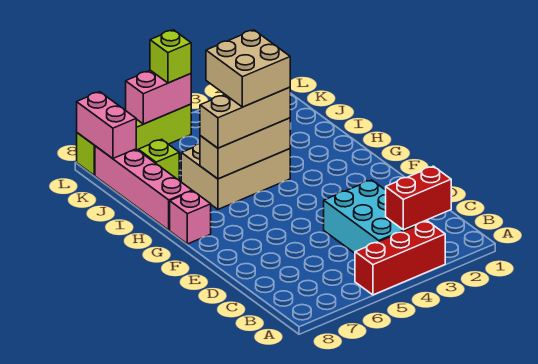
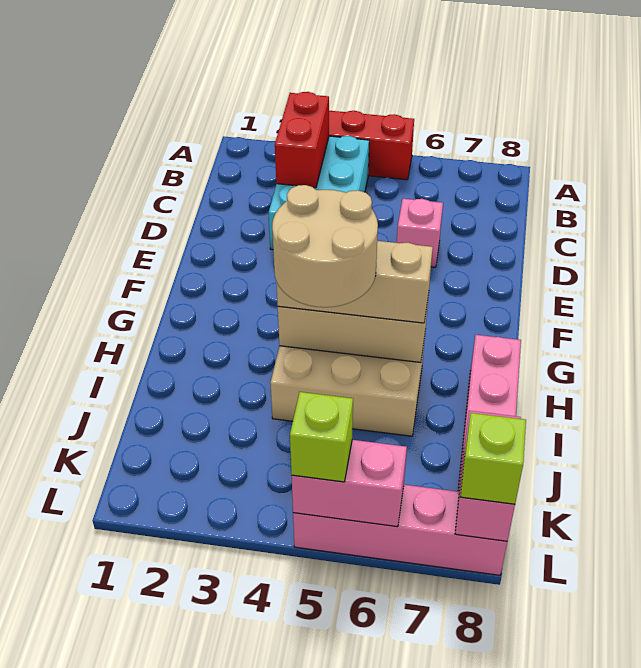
red 1x2 brick [386,166,451,230] -> red 1x2 brick turned to [275,92,329,188]
pink 1x1 brick [170,191,211,244] -> pink 1x1 brick moved to [397,199,443,267]
tan 2x2 brick [206,30,290,107] -> tan 2x2 round brick [272,185,378,307]
lime 1x1 brick [138,139,179,180] -> lime 1x1 brick moved to [460,413,526,504]
lime 1x4 brick [77,104,191,175] -> pink 1x4 brick [293,485,507,575]

